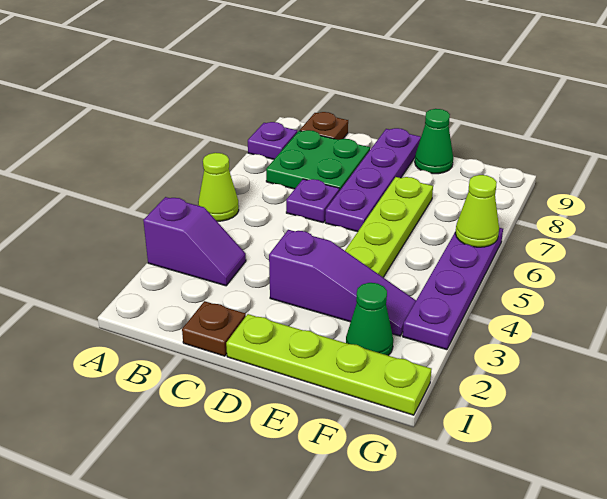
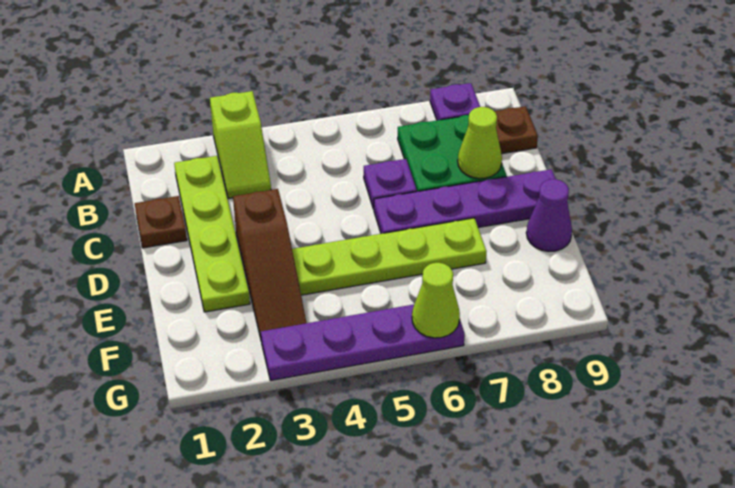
purple 1x2 slope [143,197,246,286] -> lime 1x2 slope [210,91,271,199]
lime 1x1 cone [198,153,239,221] -> lime 1x1 cone moved to [458,107,502,179]
lime 1x4 plate [226,314,432,415] -> lime 1x4 plate moved to [174,156,250,312]
purple 1x3 slope [269,230,416,336] -> brown 1x3 slope [233,189,306,338]
green 1x1 cone [415,109,453,174] -> purple 1x1 cone [526,179,572,251]
green 1x1 cone [346,283,393,356] -> none

